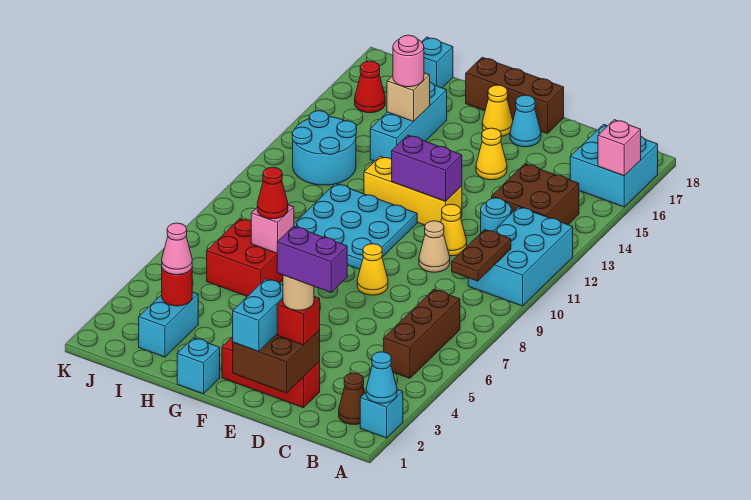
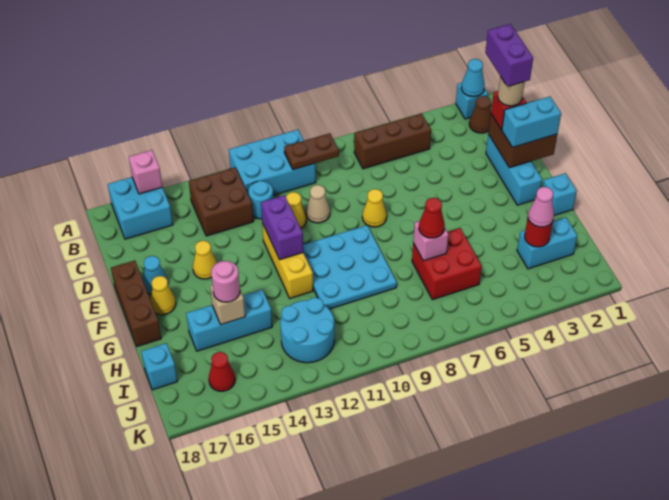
red 1x3 brick [222,337,320,408] -> cyan 1x3 brick [486,134,542,205]

